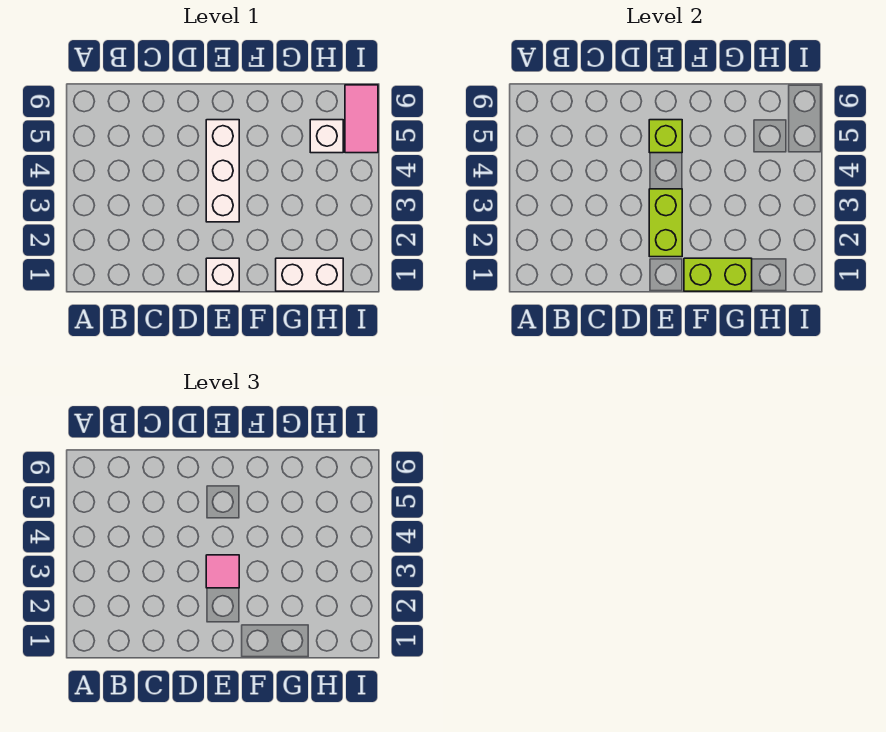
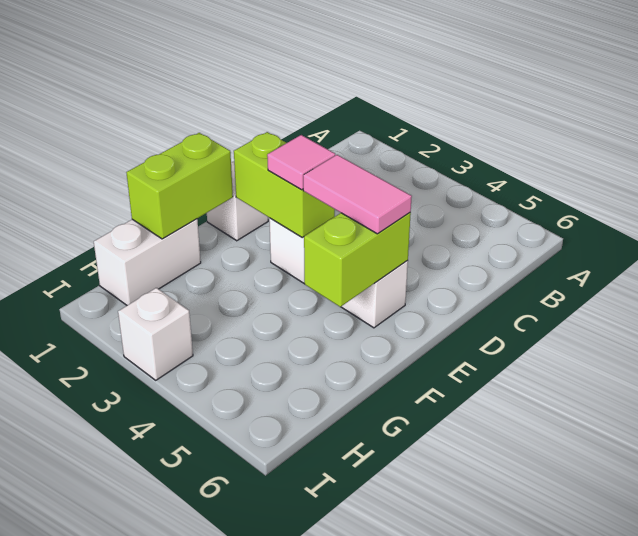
lime 1x1 brick [649,120,682,153] -> lime 1x2 brick [304,213,411,307]
white 1x1 brick [310,120,343,153] -> white 1x1 brick moved to [118,288,193,380]
pink 1x2 tile [345,85,378,153] -> pink 1x2 tile moved to [303,155,412,234]

